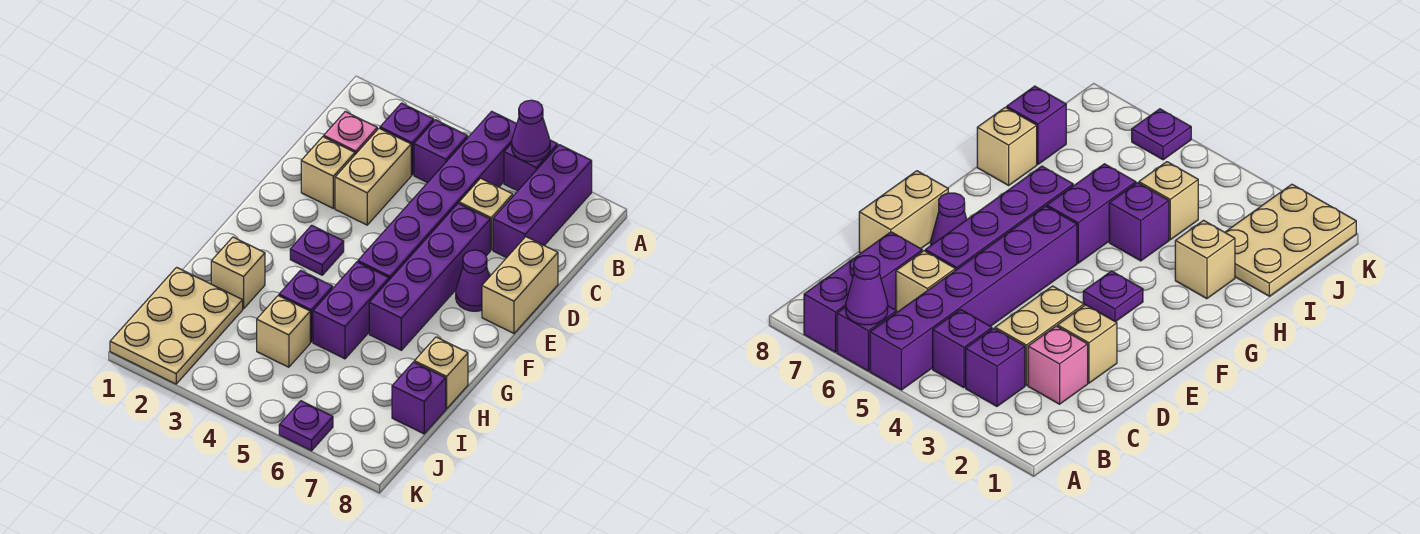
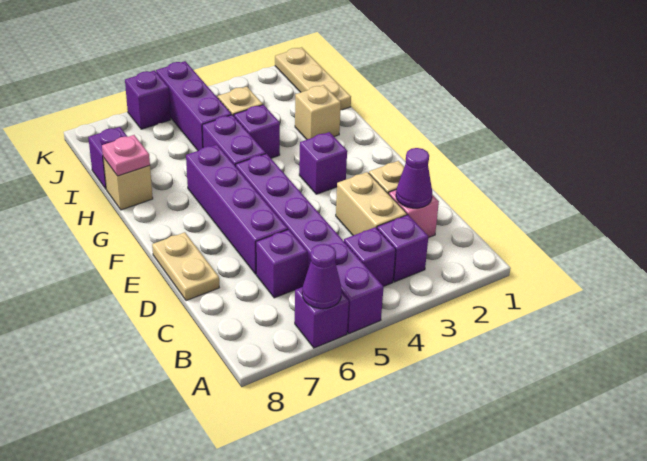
purple 1x3 brick [493,145,592,258] -> purple 1x3 brick moved to [156,61,232,151]
tan 1x1 brick [459,178,513,250] -> purple 1x1 brick [256,230,307,298]
tan 1x2 brick [482,237,558,333] -> tan 1x2 plate [152,232,219,301]
purple 1x1 cone [456,250,490,311] -> purple 1x1 cone moved to [396,148,432,208]
purple 1x1 plate [290,225,344,275] -> purple 1x1 brick [299,132,347,194]
none -> pink 1x1 plate [102,135,150,176]
tan 2x3 plate [110,267,243,384] -> tan 1x3 plate [275,47,351,111]
purple 1x1 plate [279,401,333,451] -> purple 1x1 brick [125,71,171,129]

